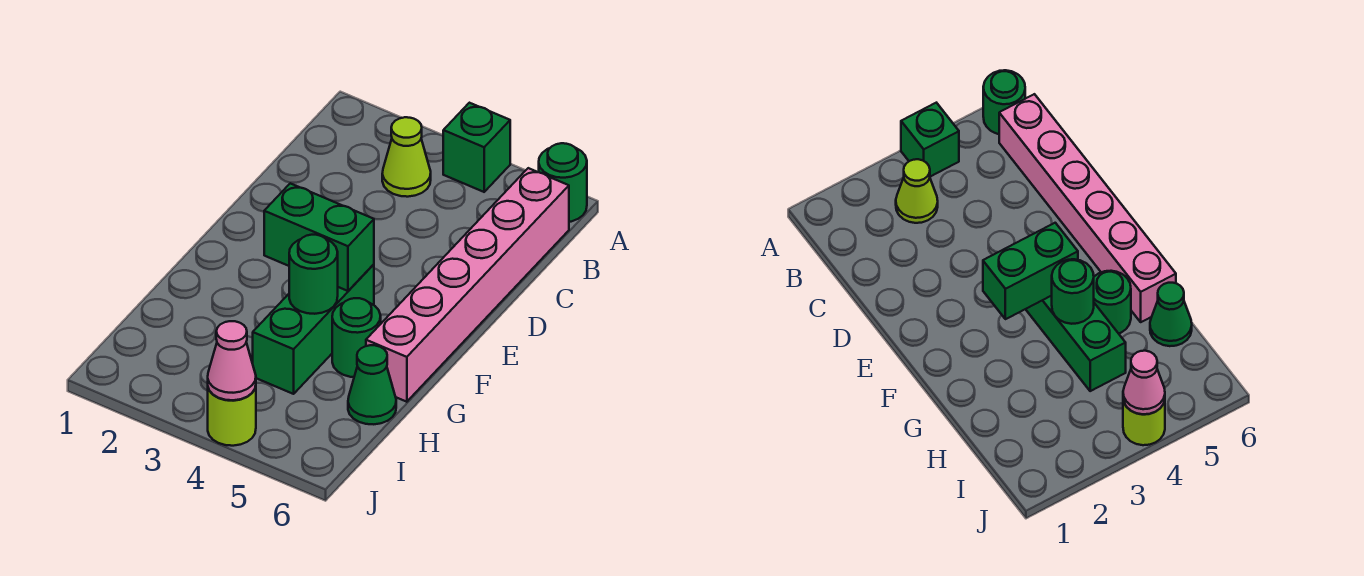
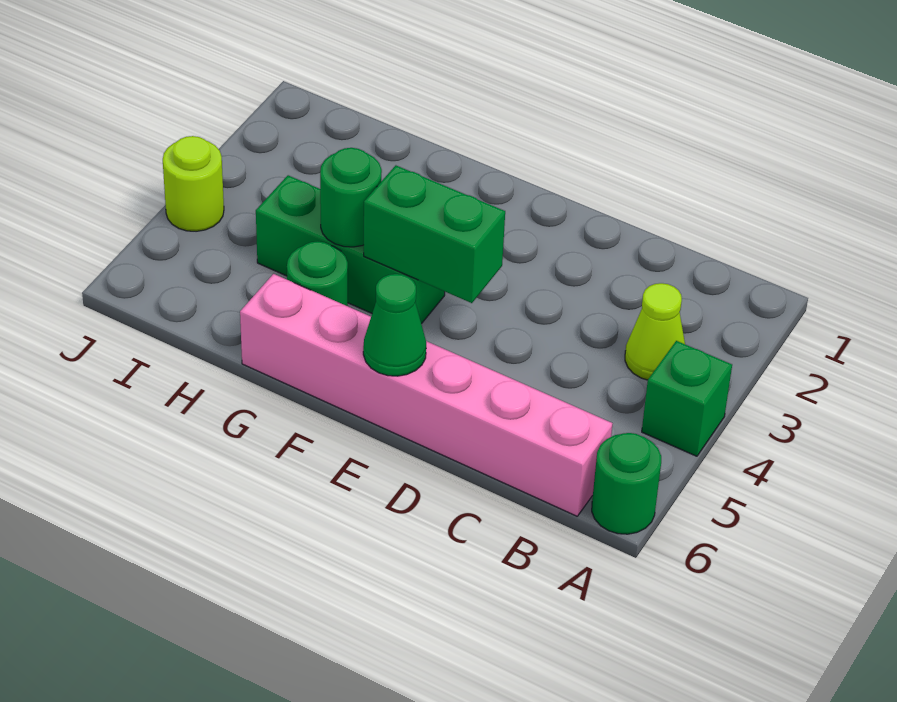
green 1x2 brick [264,183,374,291] -> green 1x2 brick turned to [364,166,505,303]
green 1x1 cone [348,345,396,424] -> green 1x1 cone moved to [363,274,426,376]
pink 1x1 cone [208,321,256,400] -> none

